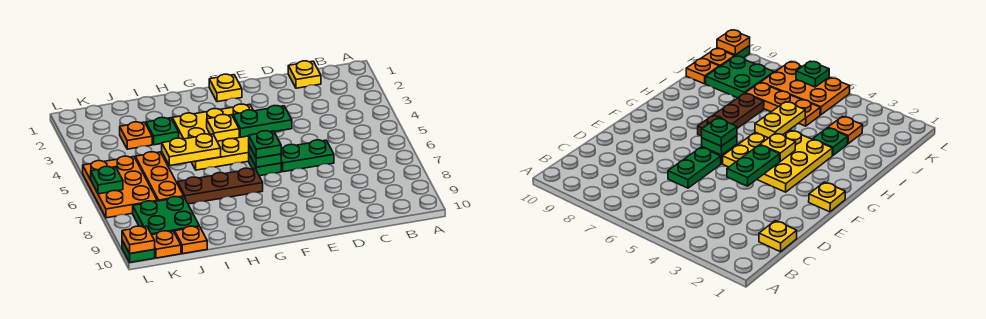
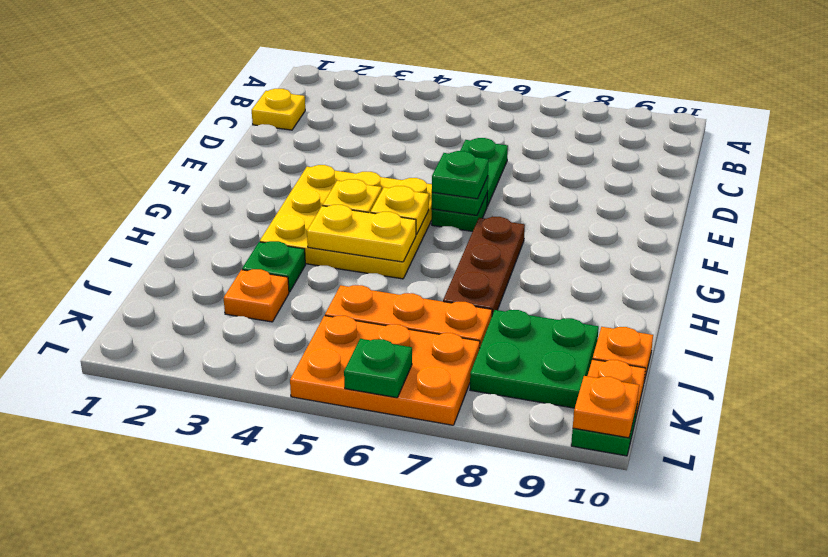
green 1x2 plate [233,106,292,137] -> none
yellow 1x1 plate [209,74,242,102] -> yellow 1x1 plate moved to [371,186,429,235]
yellow 1x2 plate [162,134,221,166] -> yellow 1x2 plate turned to [307,205,416,262]

